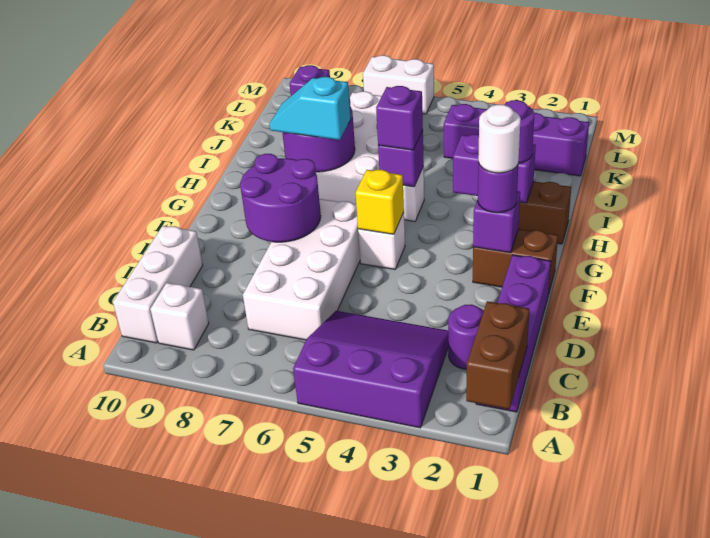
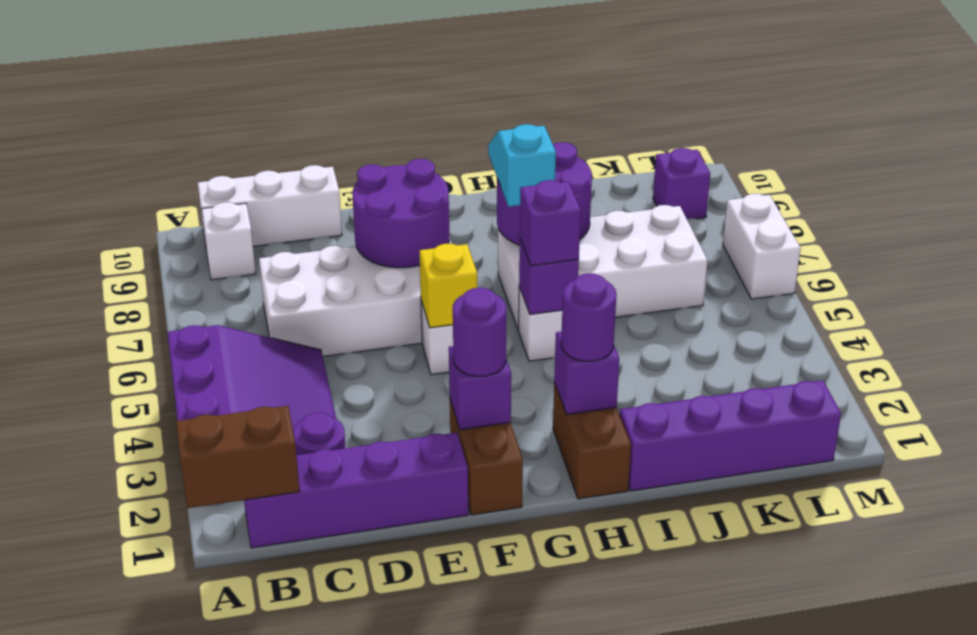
white 1x1 round brick [478,104,521,173] -> none
purple 1x2 brick [453,134,536,203] -> purple 1x1 brick [554,332,620,415]
purple 1x4 brick [444,104,589,176] -> purple 1x4 brick turned to [619,380,841,491]

